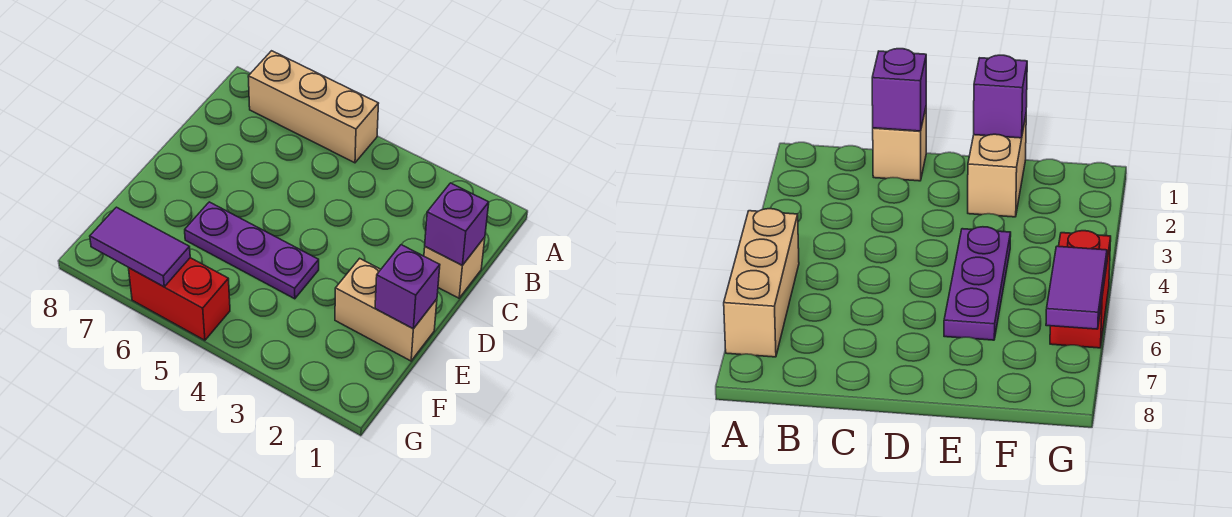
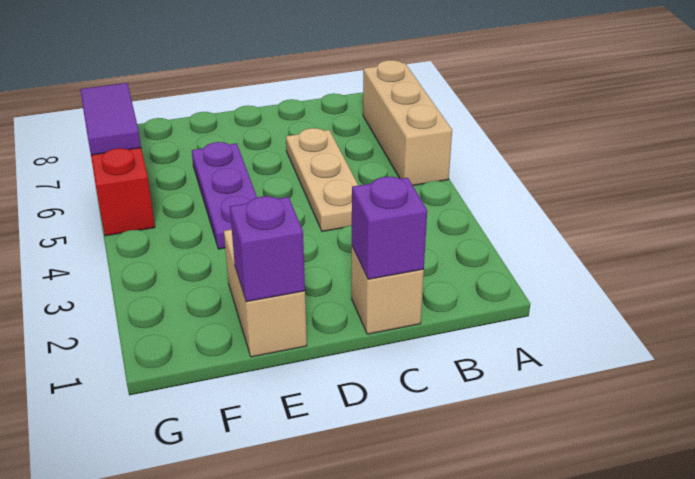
none -> tan 1x3 plate [286,128,358,232]

